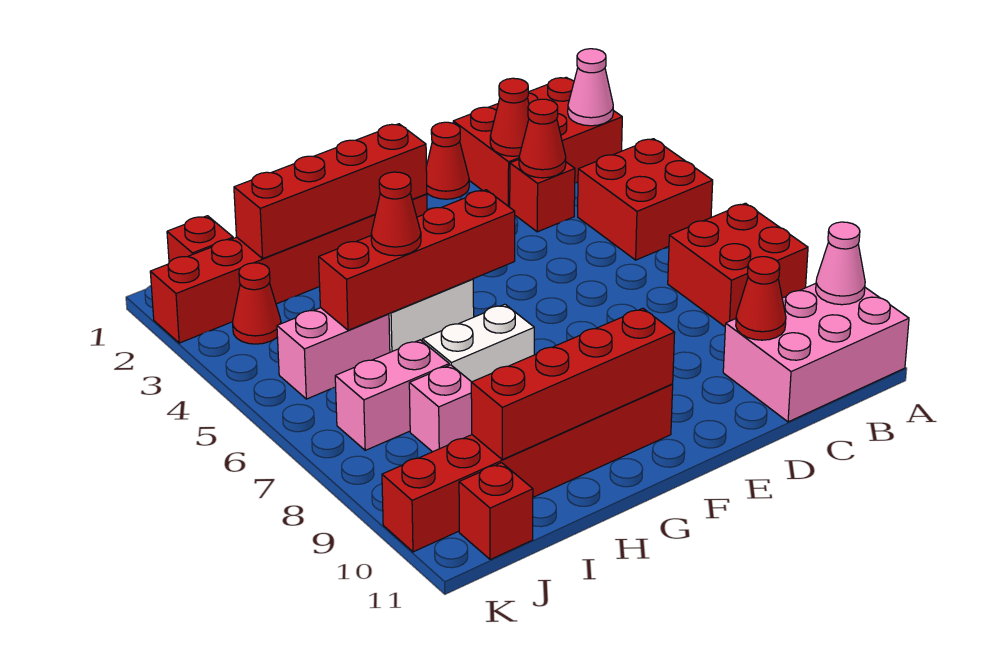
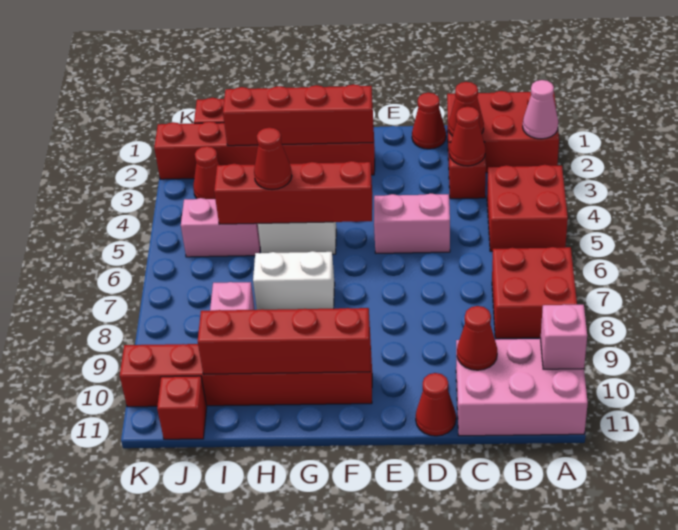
pink 1x1 cone [816,222,865,305] -> pink 1x1 brick [541,304,587,369]
none -> red 1x1 cone [416,373,456,436]
pink 1x2 brick [335,340,449,450] -> pink 1x2 brick moved to [374,194,450,253]

